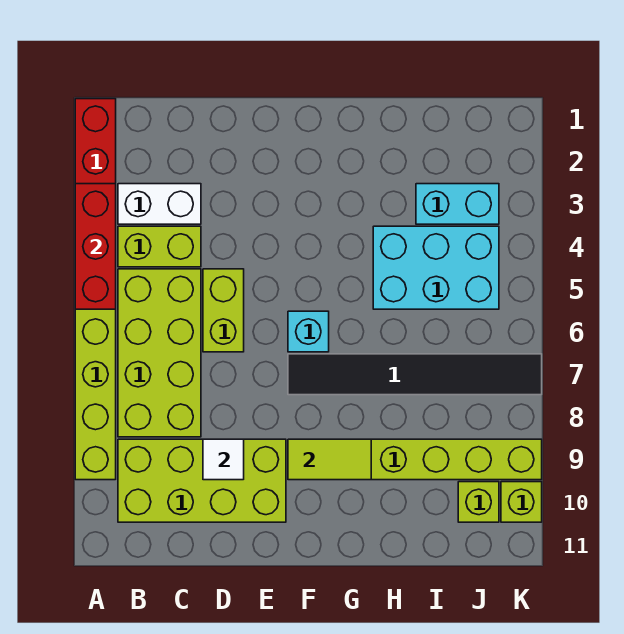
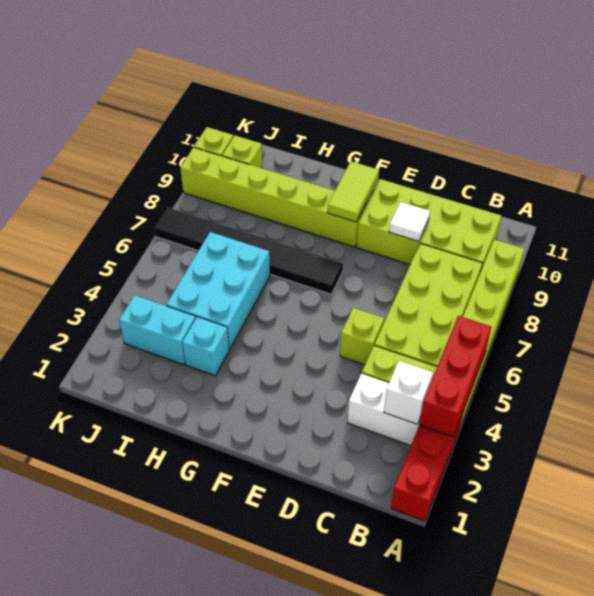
none -> white 1x1 brick [384,361,433,424]
lime 1x2 brick [203,269,244,352] -> lime 1x1 brick [340,308,384,365]
cyan 1x1 brick [288,311,329,352] -> cyan 1x1 brick moved to [182,317,229,376]
lime 1x2 tile [288,439,371,480] -> lime 1x2 tile turned to [327,161,379,222]
cyan 2x3 brick [373,226,499,309] -> cyan 2x3 brick turned to [166,232,270,349]

